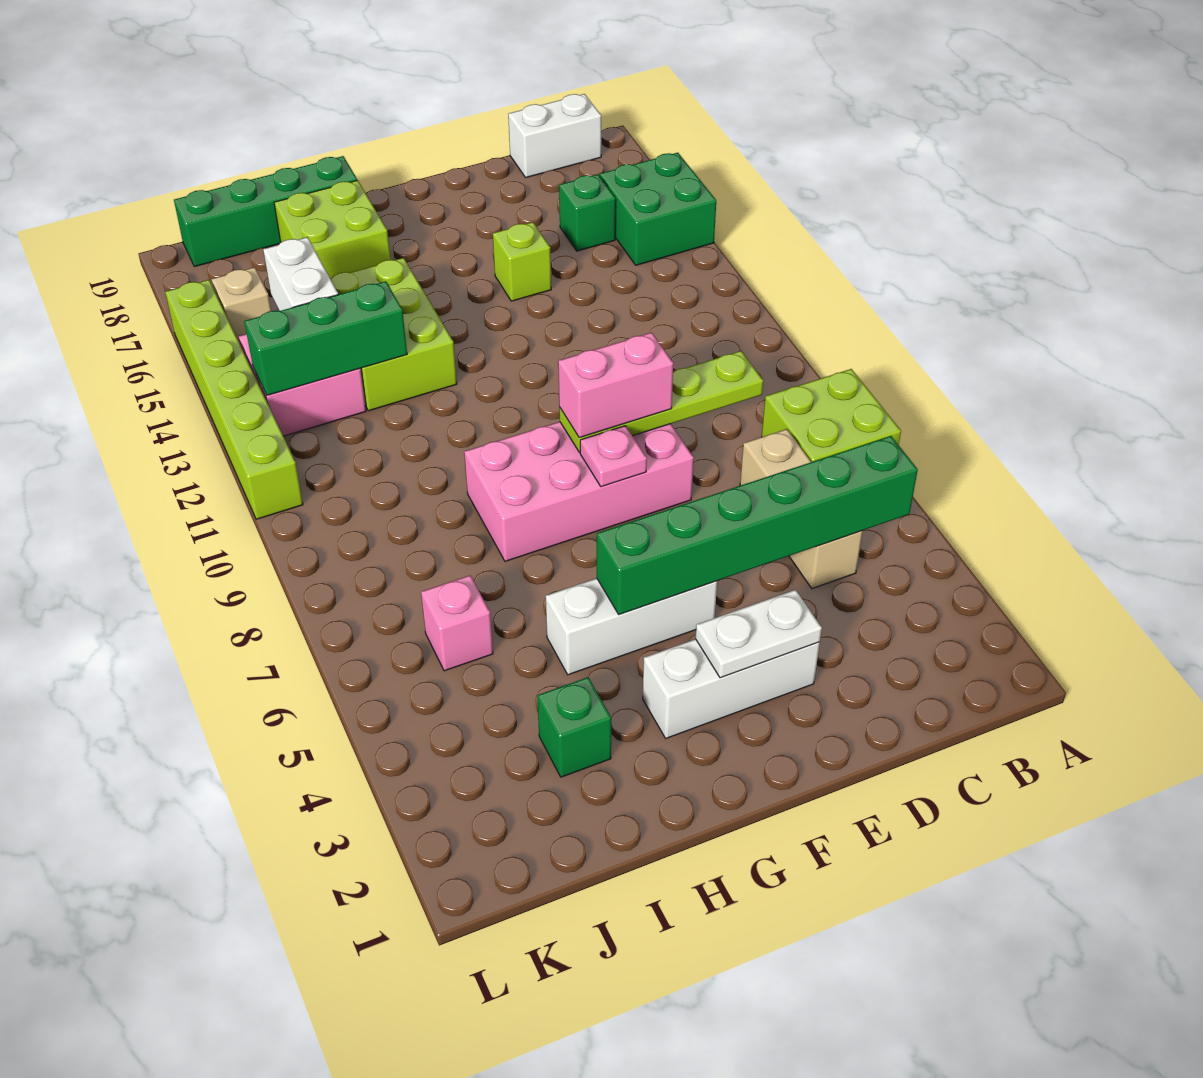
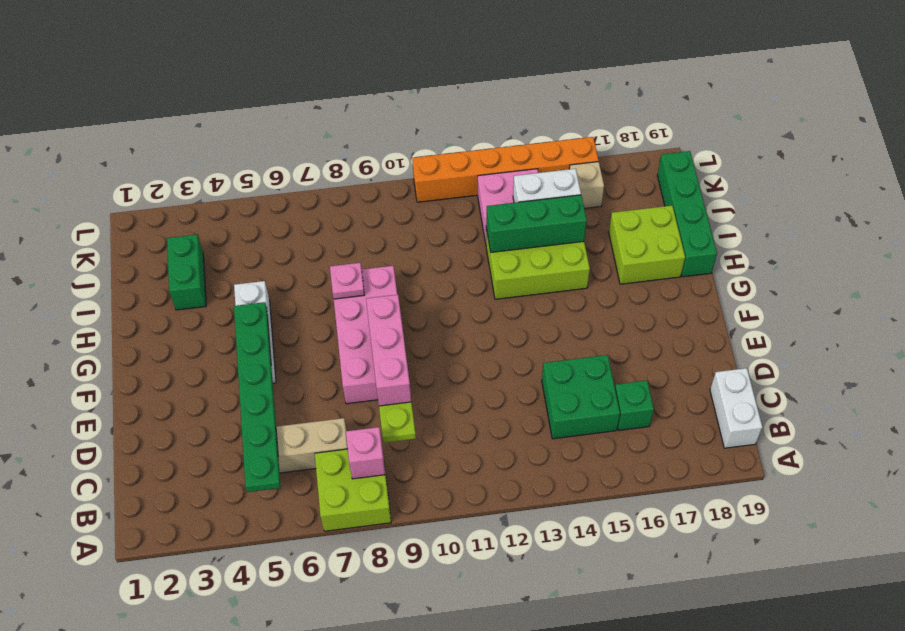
green 2x2 brick [600,153,716,265] -> green 2x2 brick moved to [542,355,620,439]
green 1x6 brick [597,436,918,614] -> green 1x6 plate [234,302,281,492]
white 1x3 brick [643,639,820,738] -> none
white 1x2 plate [696,590,822,678] -> none
pink 1x2 brick [558,333,673,438] -> pink 1x3 brick [366,295,411,406]
lime 1x1 brick [493,222,551,301] -> none
pink 1x1 plate [580,426,647,487] -> pink 1x1 plate moved to [330,263,364,299]
green 1x1 brick [537,677,611,777] -> green 1x2 brick [167,235,206,310]
green 1x3 brick [244,281,407,395] -> green 1x3 brick turned to [486,195,587,252]
pink 1x1 brick [421,576,493,671] -> pink 1x1 brick moved to [346,427,385,479]
lime 1x6 brick [165,280,303,519] -> orange 1x6 brick [412,137,599,202]

